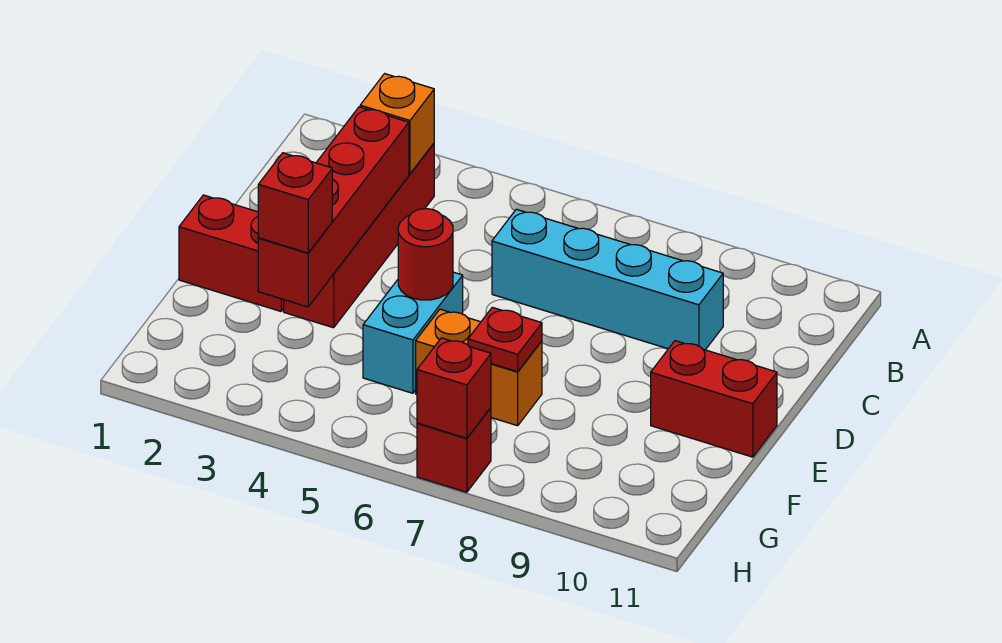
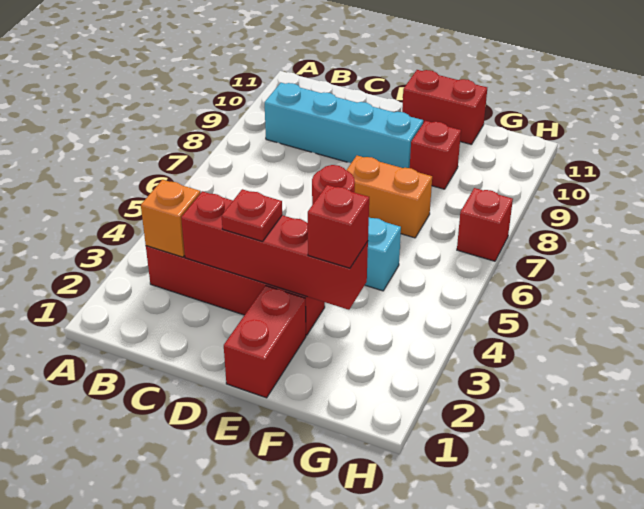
cyan 1x4 brick [492,209,723,350] -> cyan 1x4 brick turned to [265,83,423,168]
red 1x2 brick [651,341,777,457] -> red 1x2 brick turned to [402,70,487,145]
orange 1x2 brick [416,309,542,426] -> orange 1x2 brick turned to [347,156,432,238]
red 1x1 plate [468,307,542,372] -> red 1x1 plate moved to [222,189,282,242]
red 1x1 brick [417,338,491,438] -> red 1x1 brick moved to [410,121,461,189]

